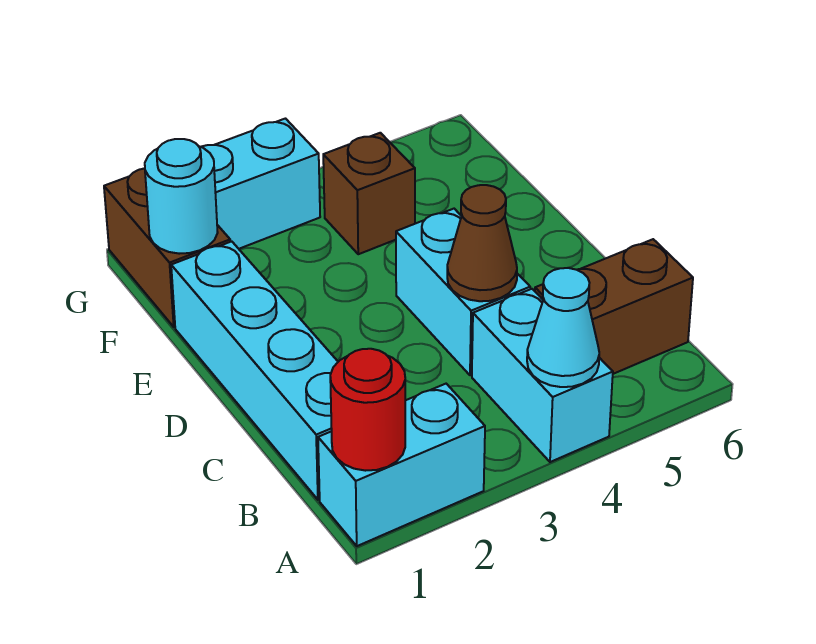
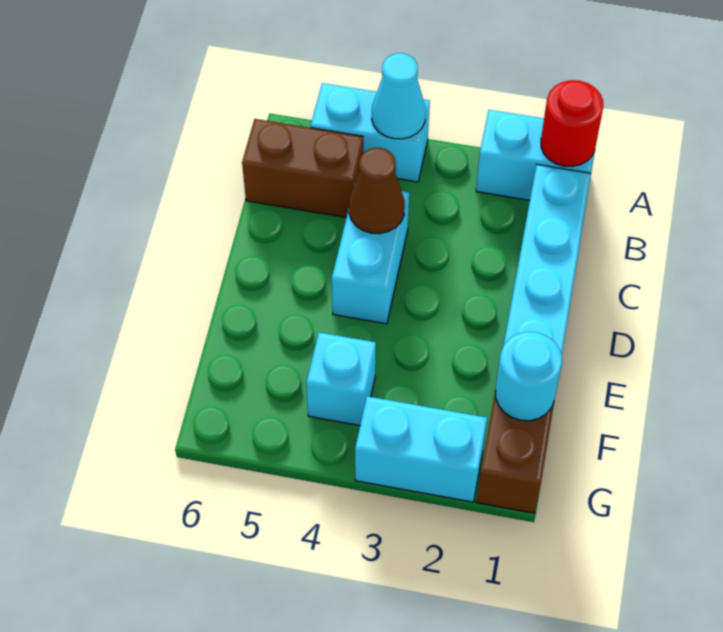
cyan 1x2 brick [472,289,613,462] -> cyan 1x2 brick turned to [311,83,430,182]
brown 1x1 brick [323,133,415,254] -> cyan 1x1 brick [306,332,376,425]

